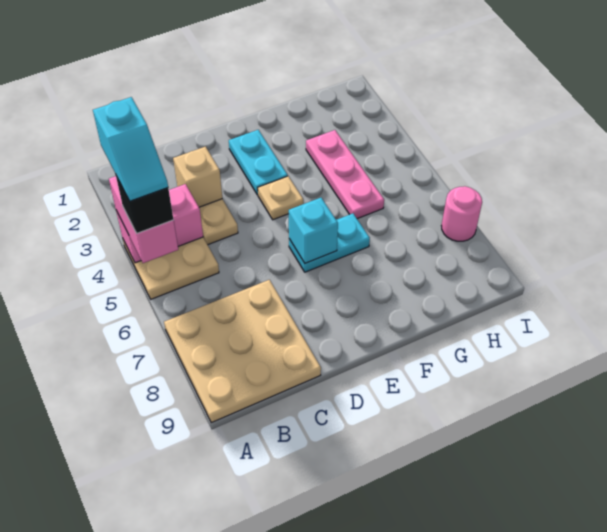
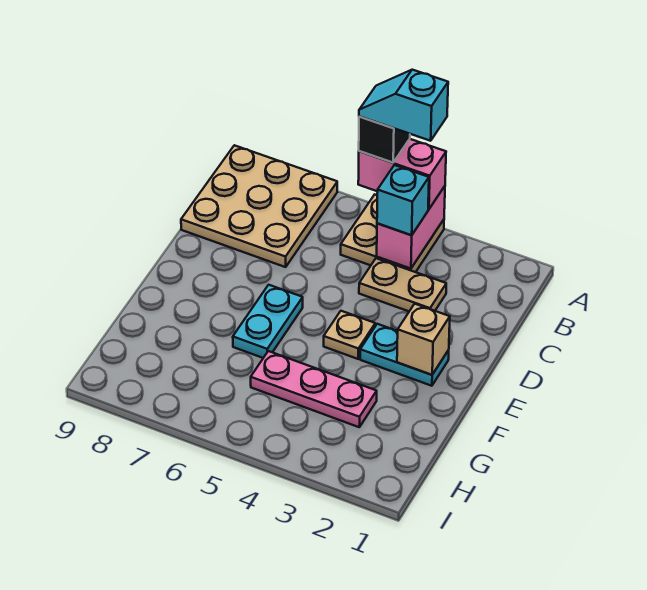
tan 1x1 brick [173,147,222,207] -> tan 1x1 brick moved to [397,304,450,375]
cyan 1x1 brick [289,198,338,263] -> cyan 1x1 brick moved to [377,165,429,235]
pink 1x1 round brick [441,186,482,241] -> none

